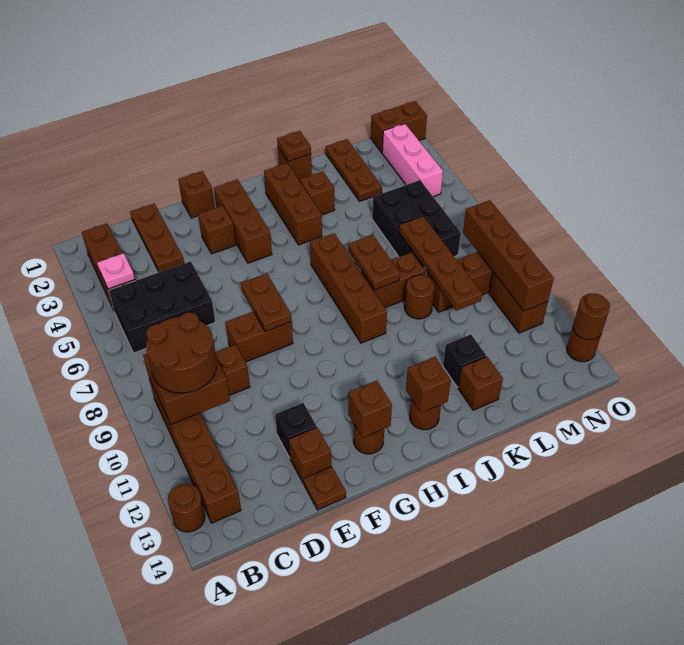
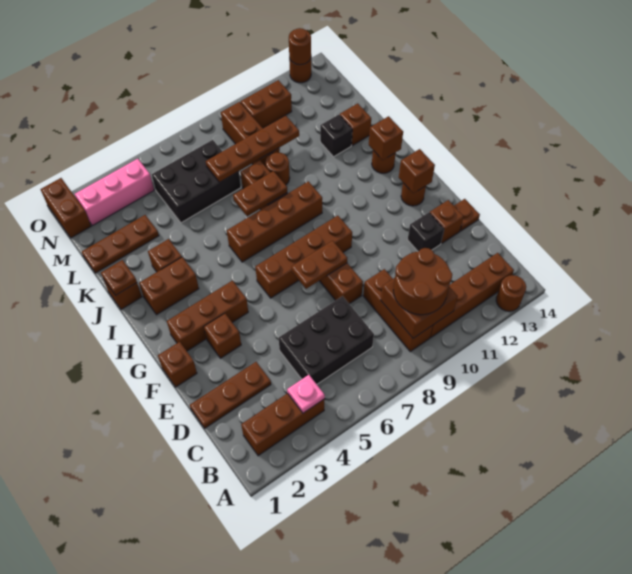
black 2x3 brick [109,261,215,353] -> black 2x3 brick turned to [279,296,374,384]
brown 1x3 brick [264,163,322,245] -> brown 1x2 brick [139,257,199,315]
brown 1x4 brick [463,200,554,311] -> brown 1x4 brick moved to [255,216,352,298]

